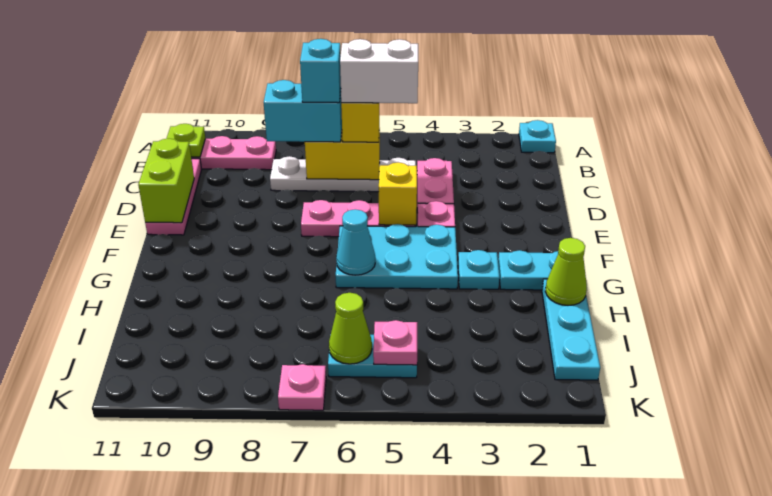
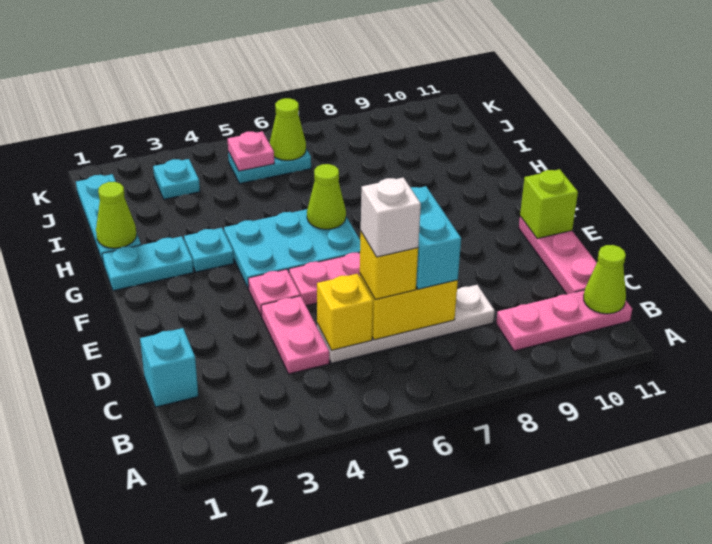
cyan 1x1 plate [519,120,556,153] -> cyan 1x1 plate moved to [153,159,200,199]
lime 1x1 plate [166,124,205,157] -> lime 1x1 cone [584,245,626,314]
white 1x2 brick [340,39,418,103] -> white 1x1 brick [361,178,421,257]
cyan 1x2 brick [264,80,342,142] -> cyan 1x2 brick turned to [410,186,461,289]
cyan 1x1 brick [300,39,341,103] -> cyan 1x1 brick moved to [140,328,198,407]
lime 1x2 brick [138,139,194,223] -> lime 1x1 brick [520,169,578,239]
yellow 1x1 brick [379,162,417,225] -> yellow 1x1 brick moved to [317,274,373,350]
cyan 1x1 cone [336,209,375,275] -> lime 1x1 cone [307,164,346,229]
pink 1x1 plate [278,364,326,410] -> none

